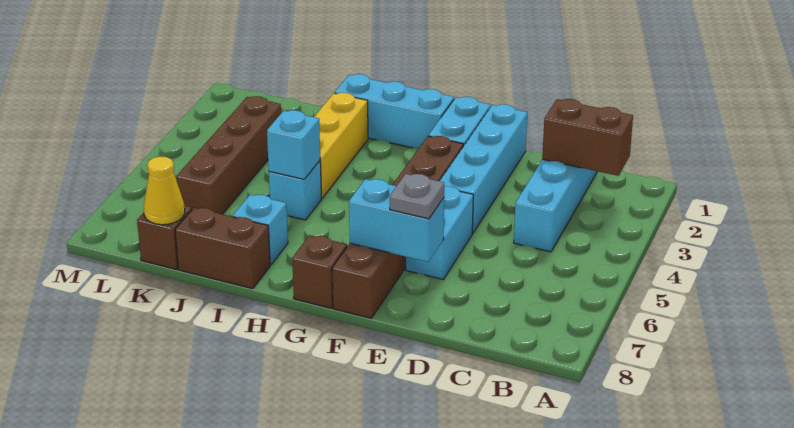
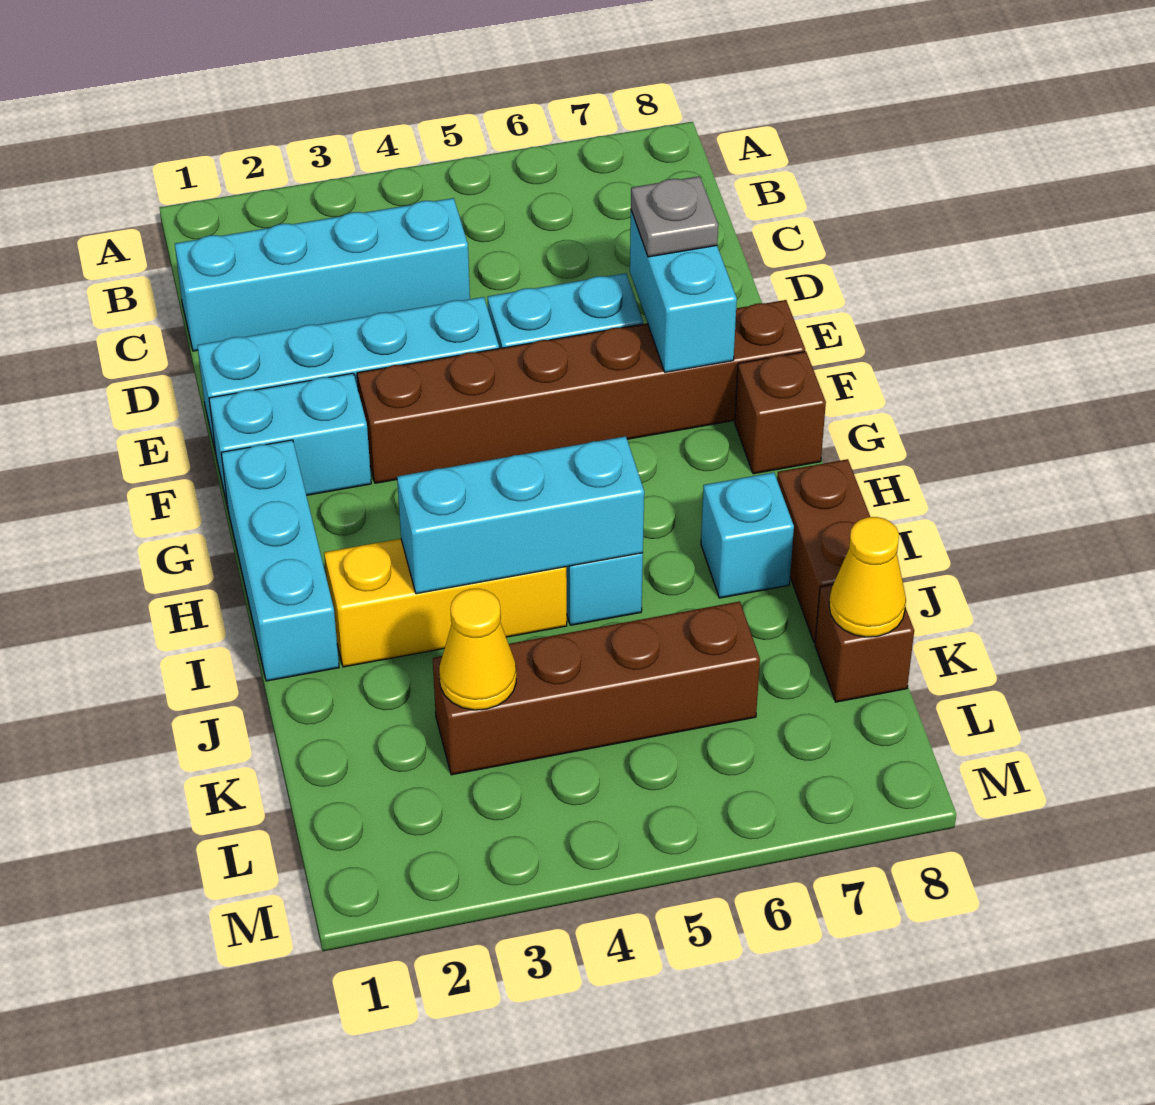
brown 1x2 brick [542,99,633,176] -> none
cyan 1x1 brick [267,110,320,179] -> cyan 1x3 brick [397,436,644,594]
none -> yellow 1x1 cone [439,589,516,710]

